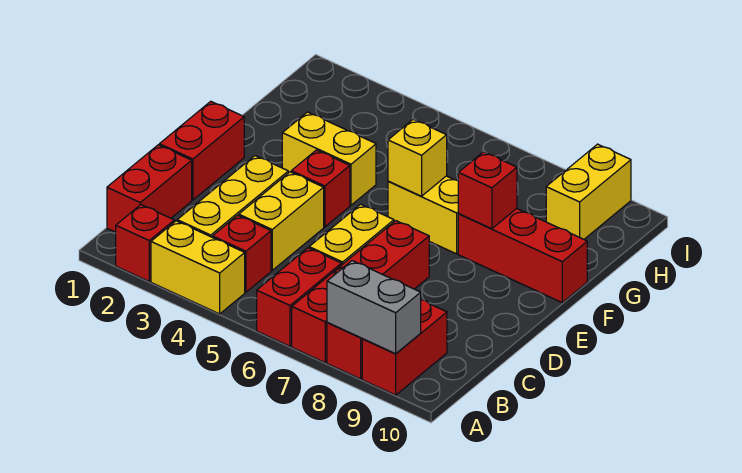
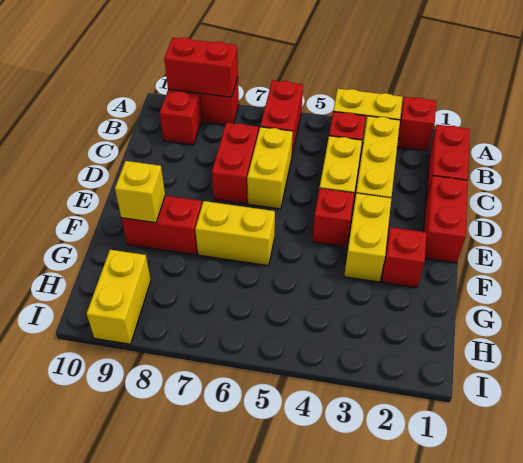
red 1x4 brick [292,221,429,363] -> red 1x2 brick [212,123,258,204]
grey 1x2 brick [327,261,421,354] -> red 1x2 brick [164,37,238,97]
yellow 1x2 brick [282,112,376,205] -> yellow 1x2 brick turned to [344,193,391,282]
yellow 1x1 brick [388,119,447,196] -> yellow 1x1 brick moved to [115,161,165,223]
red 1x3 brick [458,209,587,302] -> red 1x2 brick [121,196,202,255]
red 1x1 brick [458,152,517,229] -> red 1x1 brick moved to [382,227,427,288]

